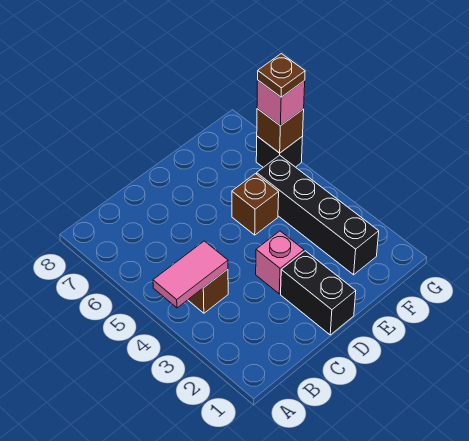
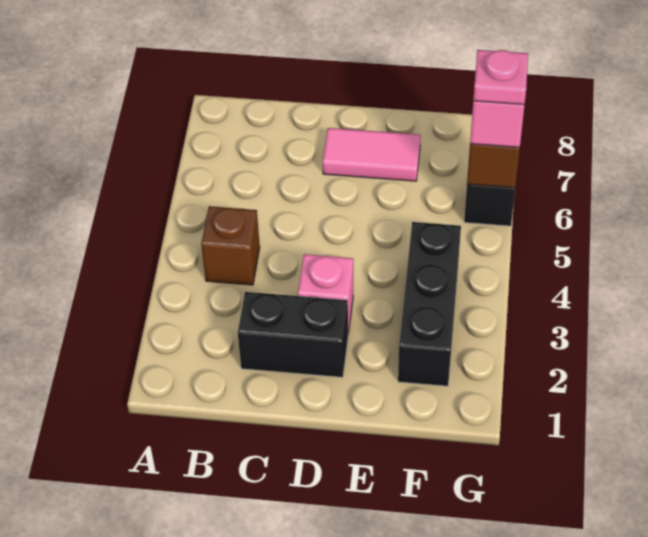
pink 1x2 tile [153,241,228,308] -> pink 1x2 tile moved to [323,128,421,181]
black 1x2 brick [281,251,356,335] -> black 1x2 brick turned to [238,292,348,377]
brown 1x1 brick [232,174,279,235] -> none
black 1x4 brick [257,155,379,275] -> black 1x3 brick [398,222,461,386]
brown 1x1 plate [258,54,305,97] -> pink 1x1 plate [473,50,528,105]

